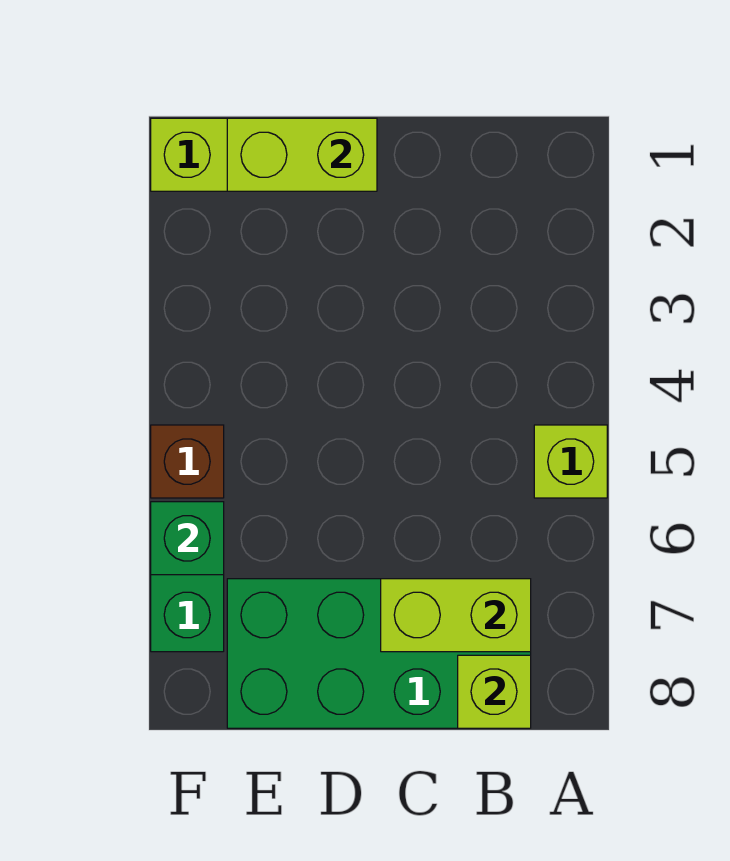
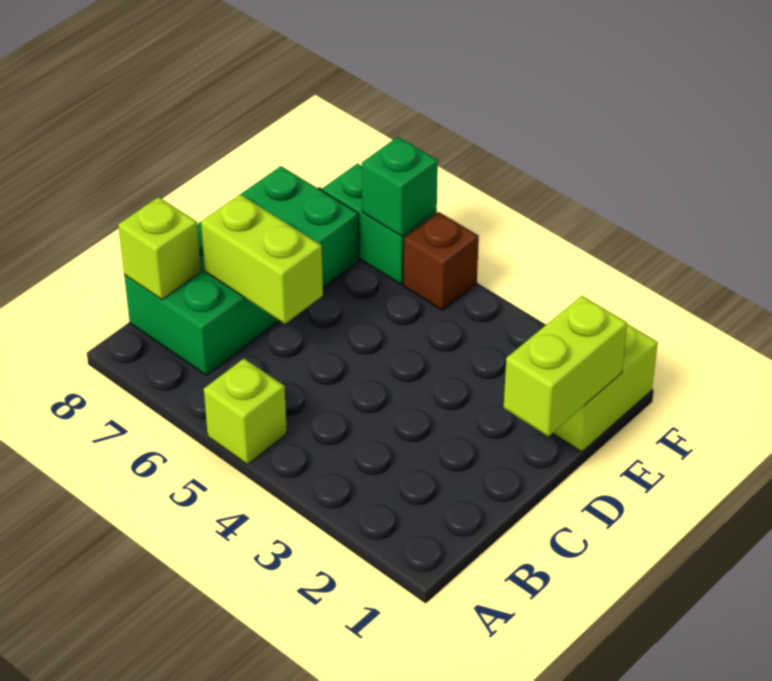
lime 1x2 brick [381,579,531,652] -> lime 1x2 brick turned to [201,195,323,324]

